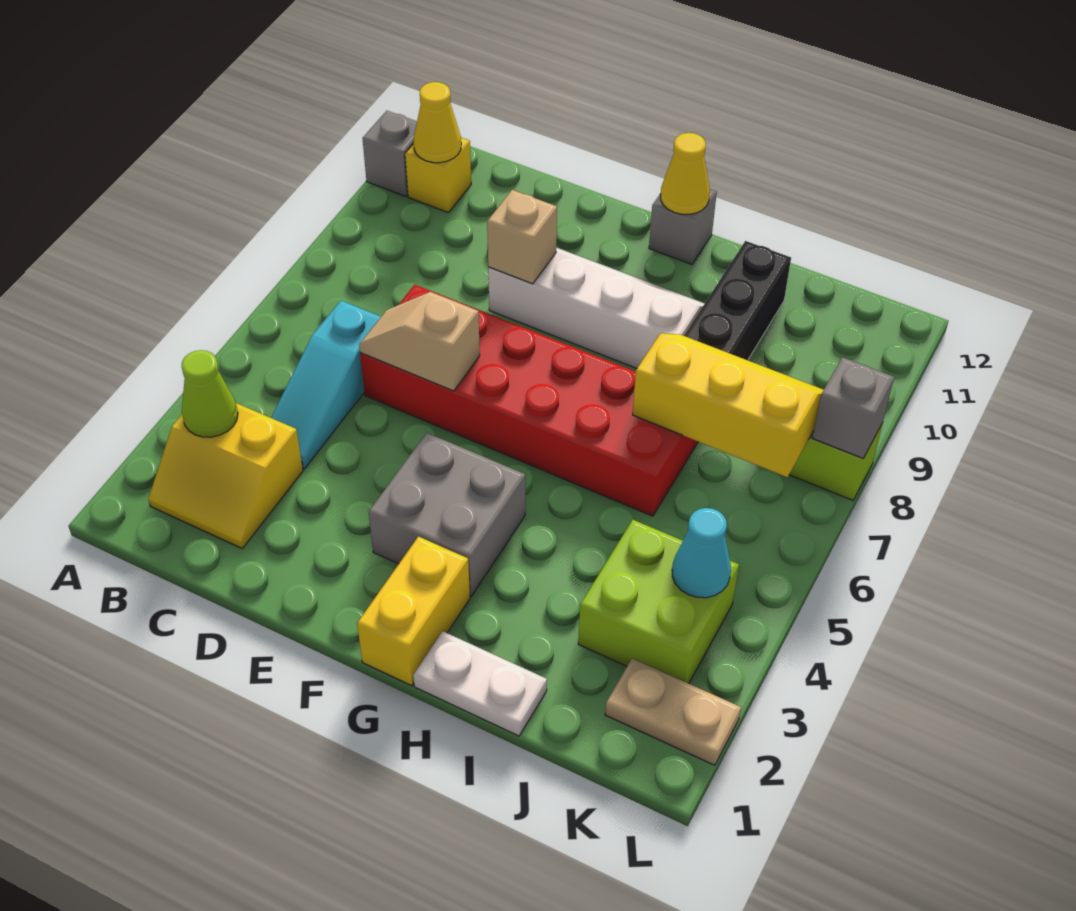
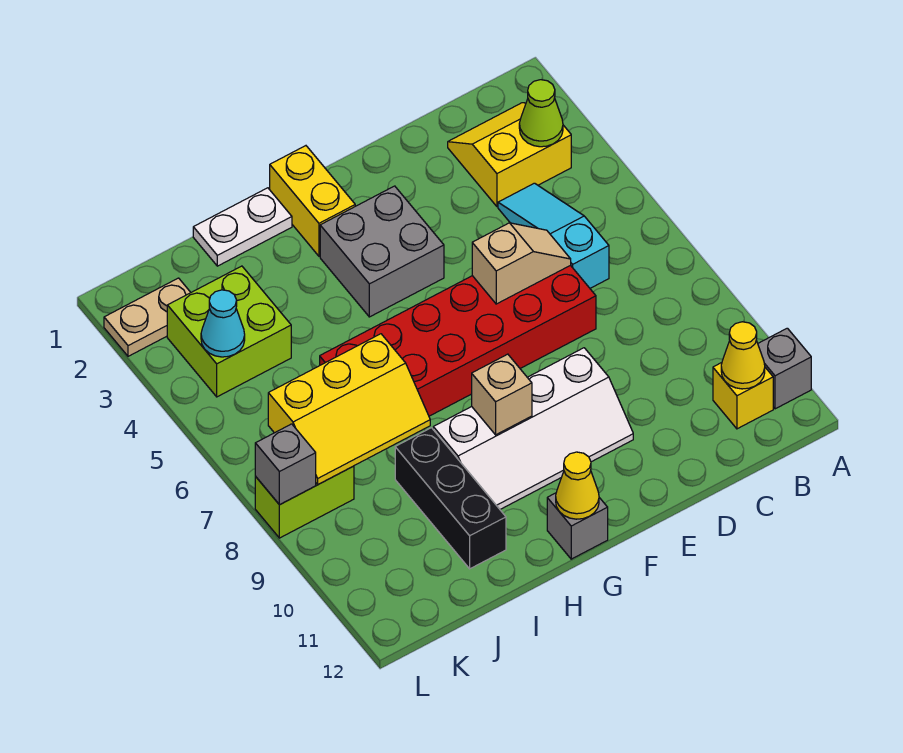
tan 1x1 brick [487,190,557,284] -> tan 1x1 brick moved to [472,354,532,435]

